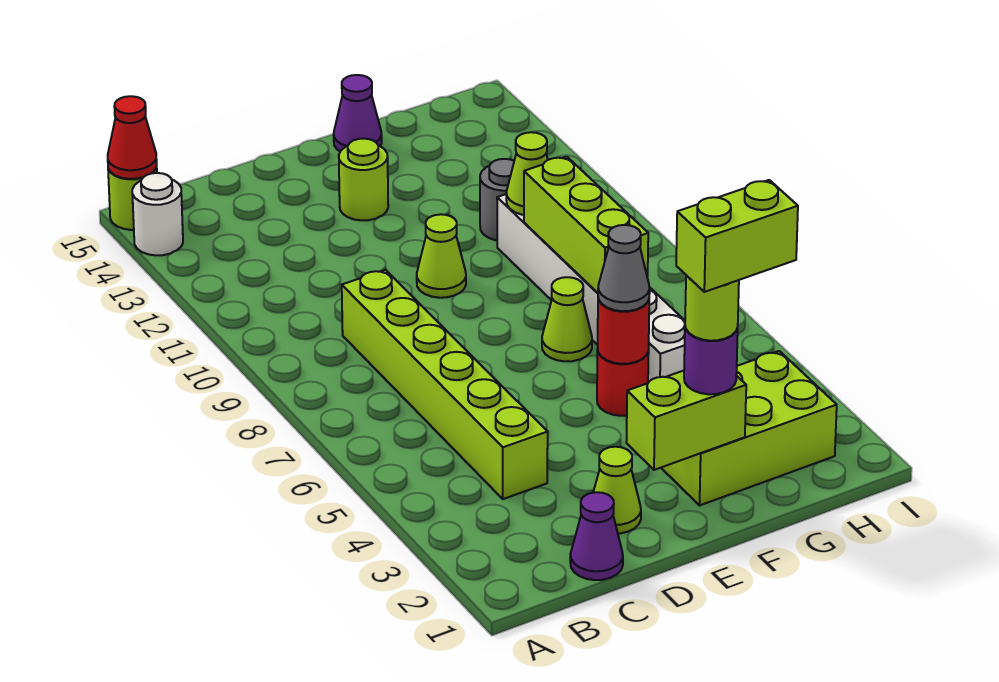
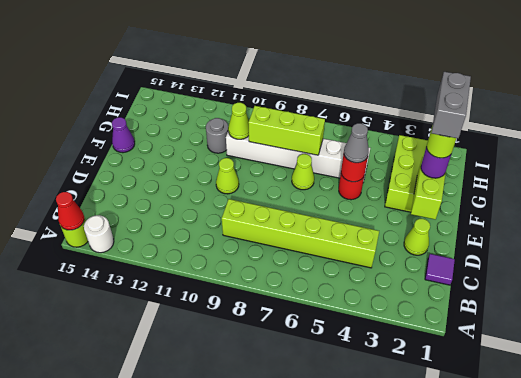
purple 1x1 cone [570,492,623,580] -> purple 1x1 tile [425,254,455,285]
lime 1x1 round brick [339,139,388,220] -> none
lime 1x2 brick [676,180,798,292] -> grey 1x2 brick [431,72,471,138]

